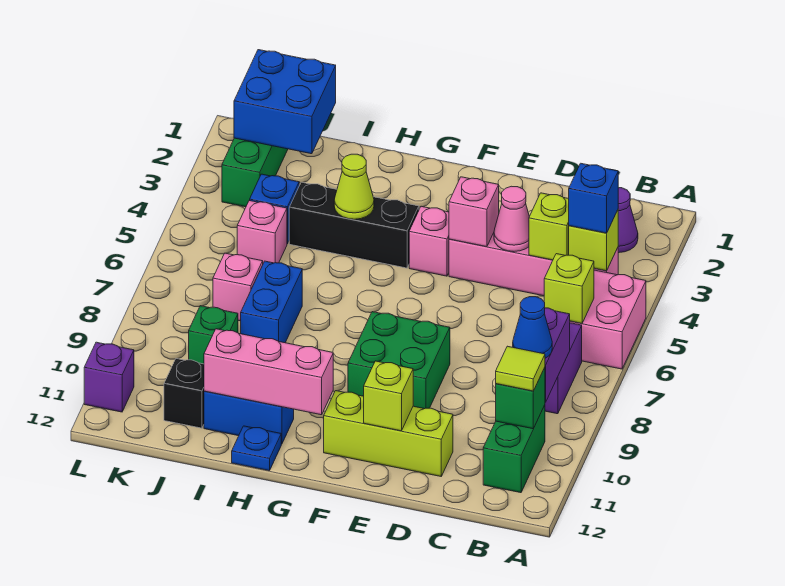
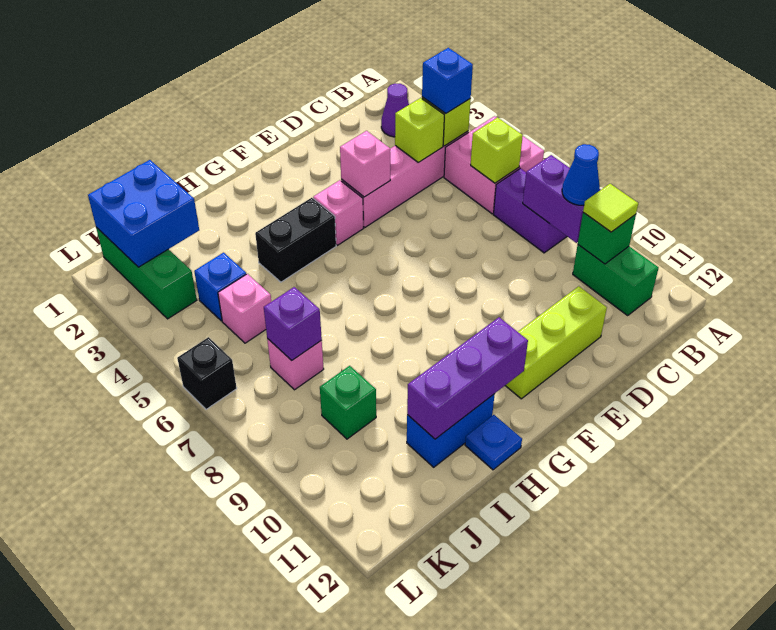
pink 1x1 cone [494,186,529,251] -> none
green 2x2 brick [348,312,450,409] -> none
lime 1x1 brick [364,361,413,431] -> none
black 1x3 brick [289,182,419,268] -> black 1x2 brick [255,198,336,282]
pink 1x3 brick [204,329,333,415] -> purple 1x3 brick [407,317,528,439]
lime 1x1 cone [334,154,374,219] -> none
blue 1x2 brick [241,261,302,343] -> none
black 1x1 brick [164,359,204,428] -> black 1x1 brick moved to [177,337,237,409]
purple 1x1 brick [84,342,134,412] -> purple 1x1 brick moved to [264,287,322,360]

